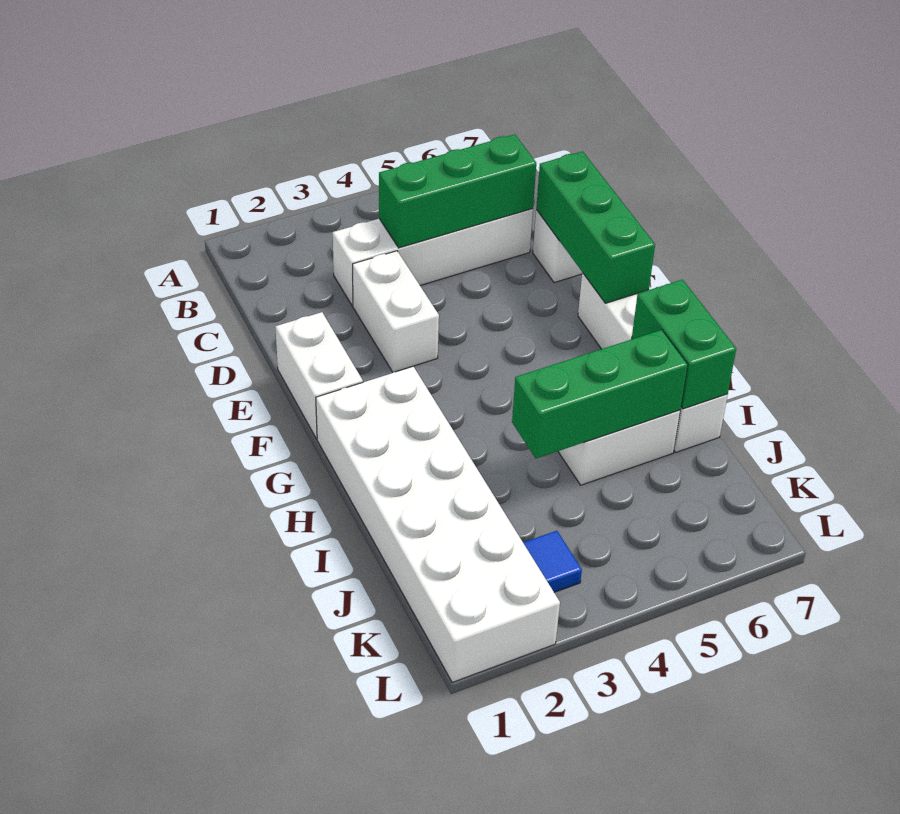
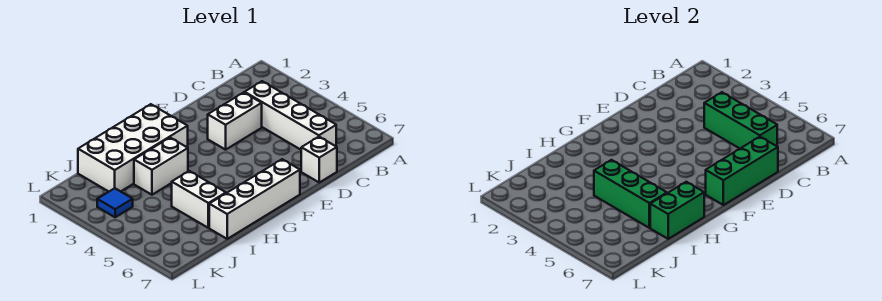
white 1x2 brick [275,312,363,439] -> white 1x2 brick moved to [134,138,188,195]
white 2x6 brick [316,367,560,682] -> white 2x4 brick [78,104,188,192]

